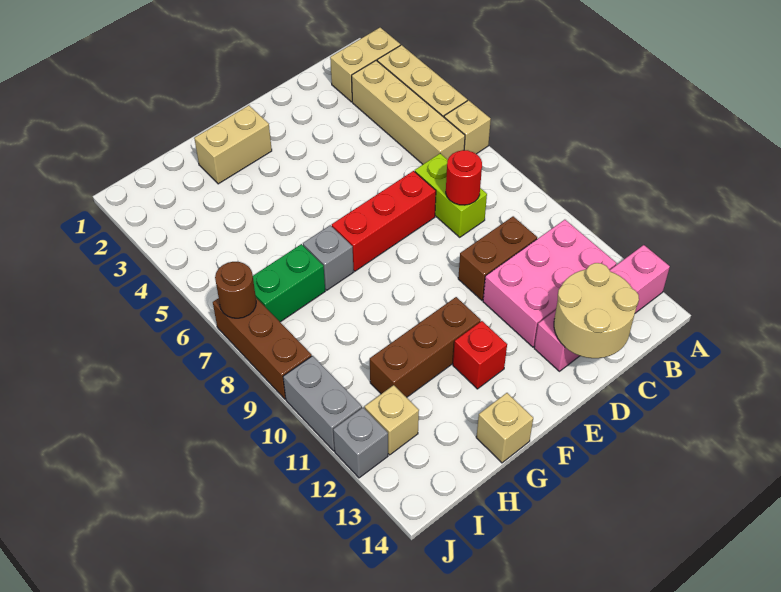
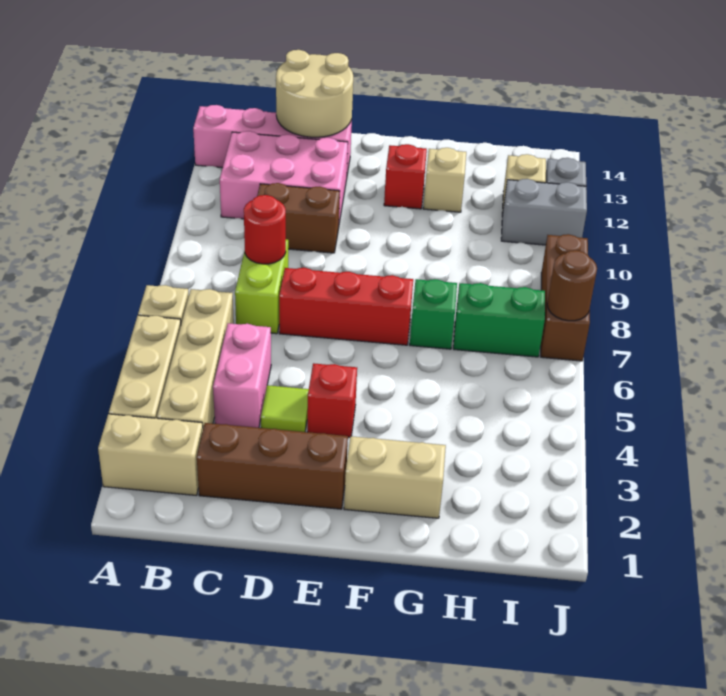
none -> pink 1x2 brick [213,323,271,428]
none -> lime 1x1 tile [261,385,309,432]
none -> red 1x1 brick [307,363,357,437]
brown 1x3 brick [370,297,481,397] -> brown 1x3 brick moved to [197,423,348,509]
grey 1x1 brick [303,225,354,290] -> green 1x1 brick [410,279,457,349]
tan 1x1 brick [476,393,533,463] -> tan 1x1 brick moved to [423,148,466,212]
grey 1x2 brick [283,356,362,451] -> grey 1x2 brick turned to [501,179,587,245]

